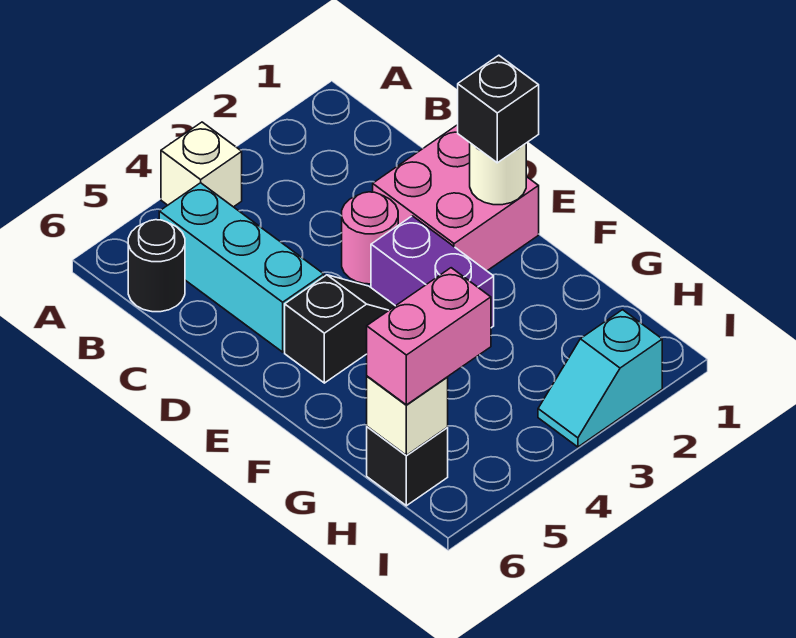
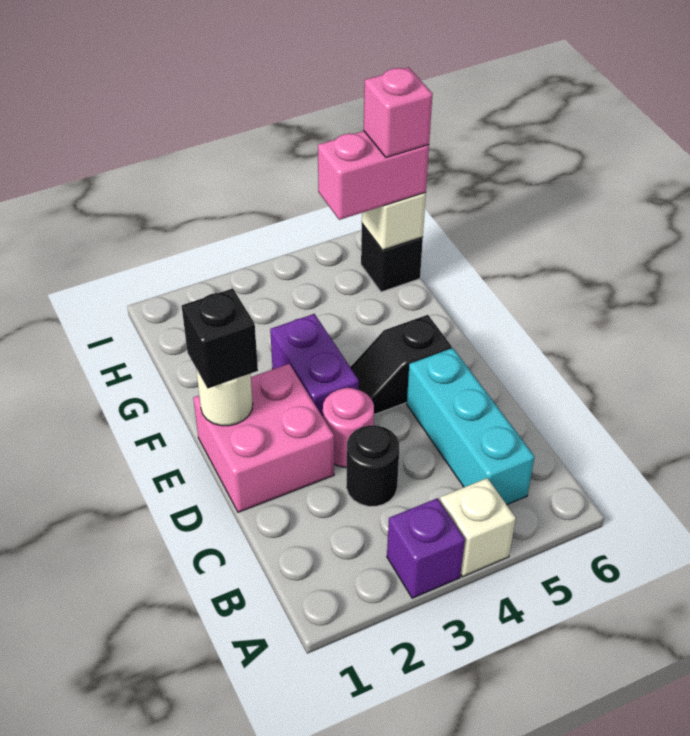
none -> purple 1x1 brick [387,498,465,598]
black 1x1 round brick [128,220,185,312] -> black 1x1 round brick moved to [346,425,399,506]
none -> pink 1x1 brick [364,67,433,158]
cyan 1x2 slope [538,310,662,447] -> none

